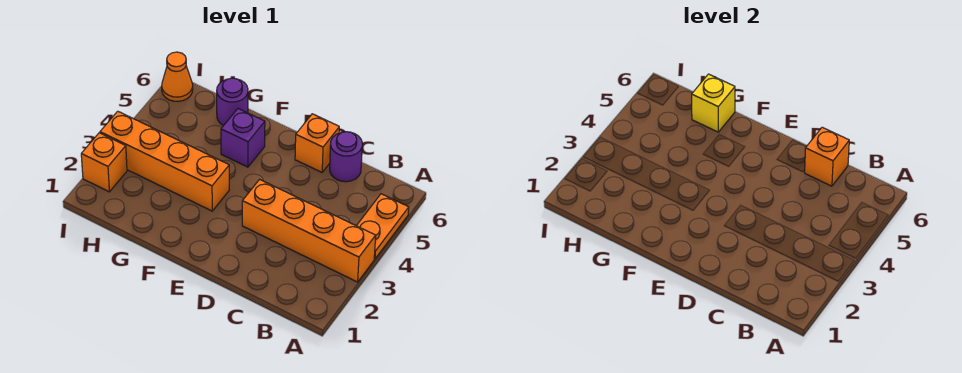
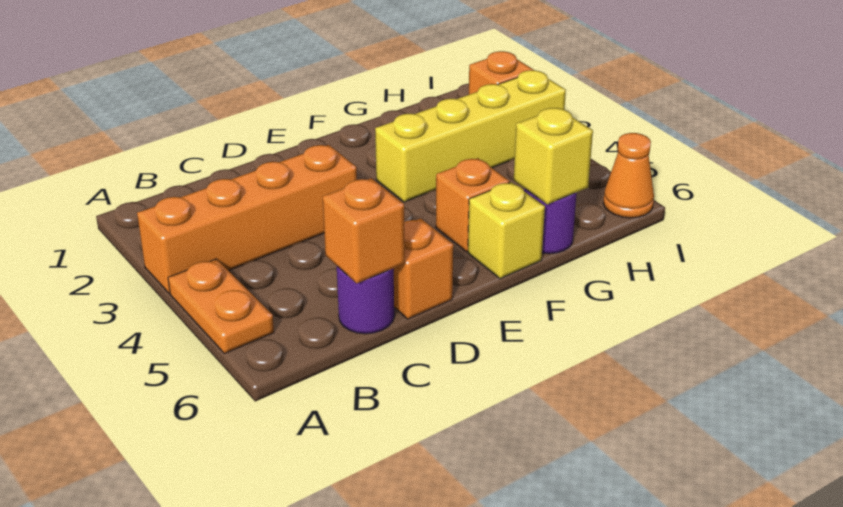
orange 1x4 brick [100,111,229,211] -> yellow 1x4 brick [375,70,566,202]
purple 1x1 brick [221,109,265,167] -> orange 1x1 brick [436,158,510,252]
none -> yellow 1x1 brick [468,182,545,279]

